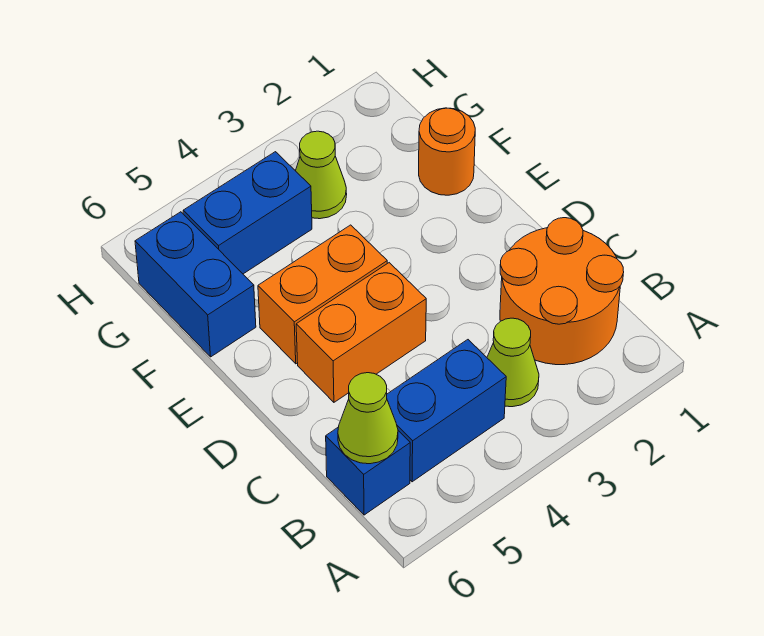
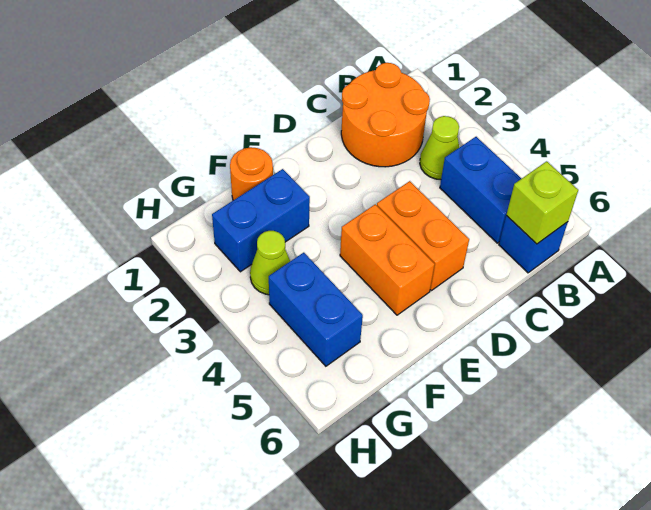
lime 1x1 cone [338,373,398,464] -> lime 1x1 brick [506,161,578,244]
blue 1x2 brick [135,212,256,357] -> blue 1x2 brick moved to [212,169,310,272]

